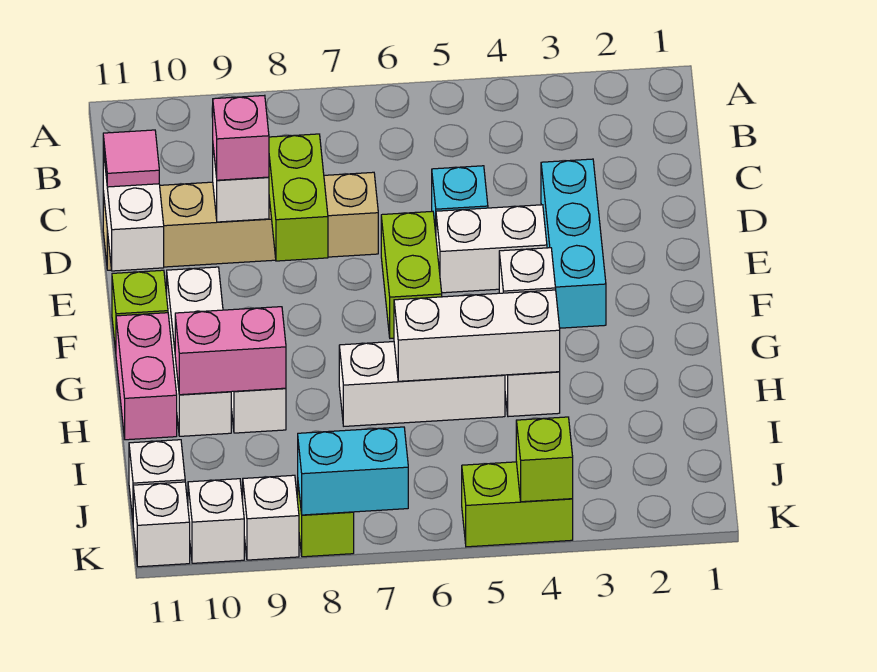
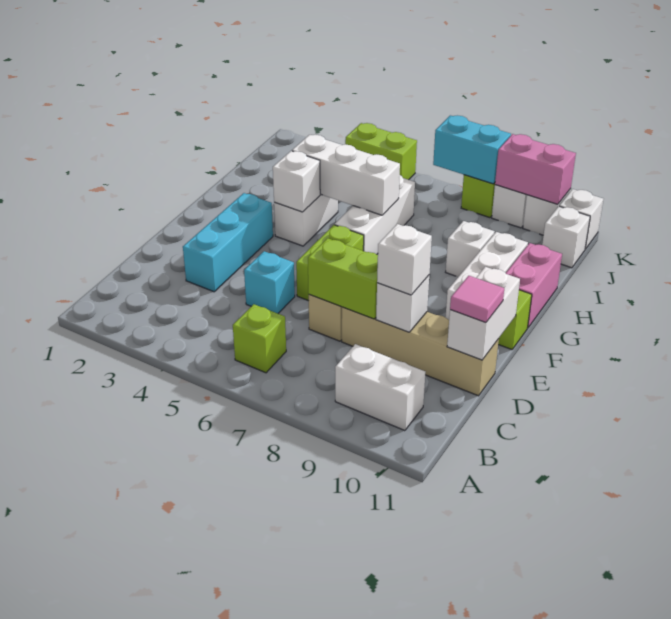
lime 1x2 brick [269,134,328,261] -> lime 1x2 brick turned to [308,238,378,319]
pink 1x1 brick [213,95,269,180] -> white 1x1 brick [377,224,432,295]
white 1x2 brick [436,205,547,293] -> white 1x2 brick moved to [335,344,425,431]
white 1x3 brick [339,342,505,426] -> white 1x3 brick turned to [335,175,415,254]
pink 1x2 brick [175,307,286,395] -> pink 1x2 brick moved to [495,134,576,204]
lime 1x1 brick [516,417,573,502] -> lime 1x1 brick moved to [233,304,286,373]

